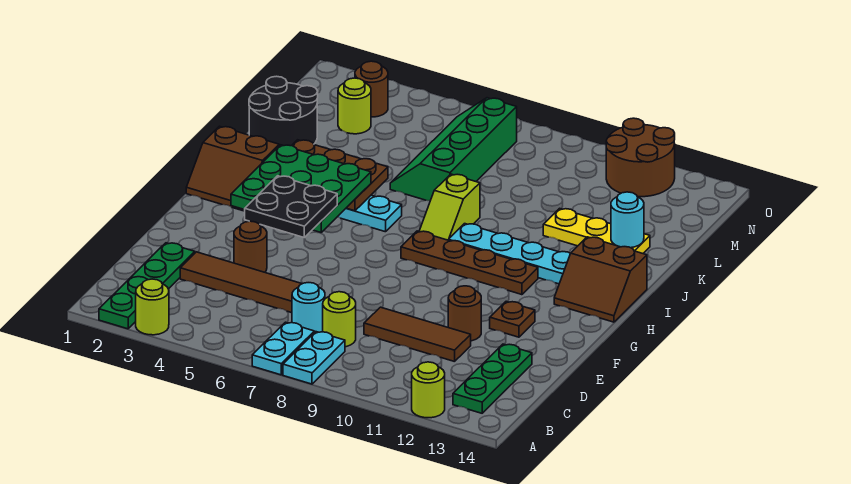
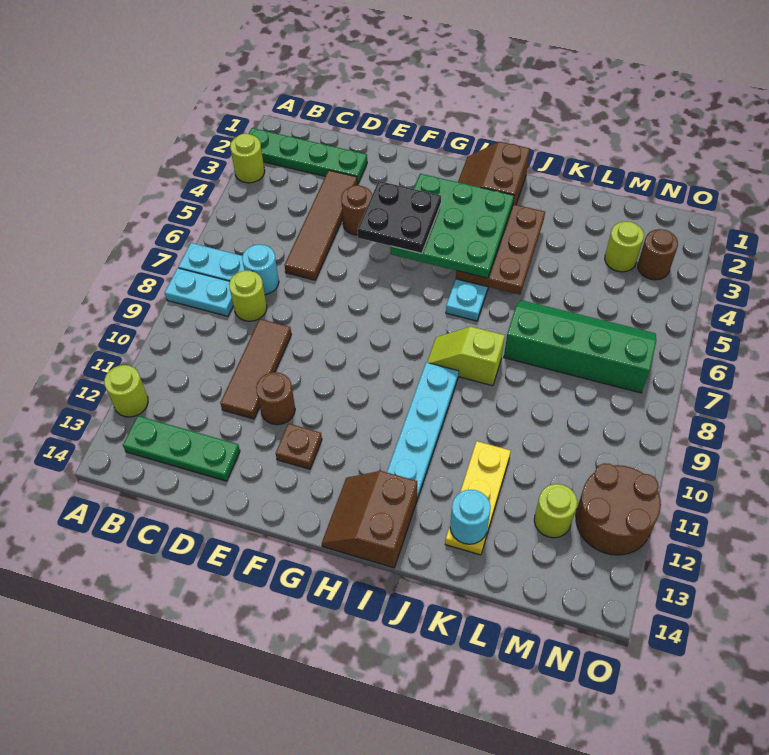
brown 1x4 plate [401,231,538,295] -> none
black 2x2 round brick [249,76,318,146] -> none
none -> lime 1x1 round brick [534,484,577,538]

